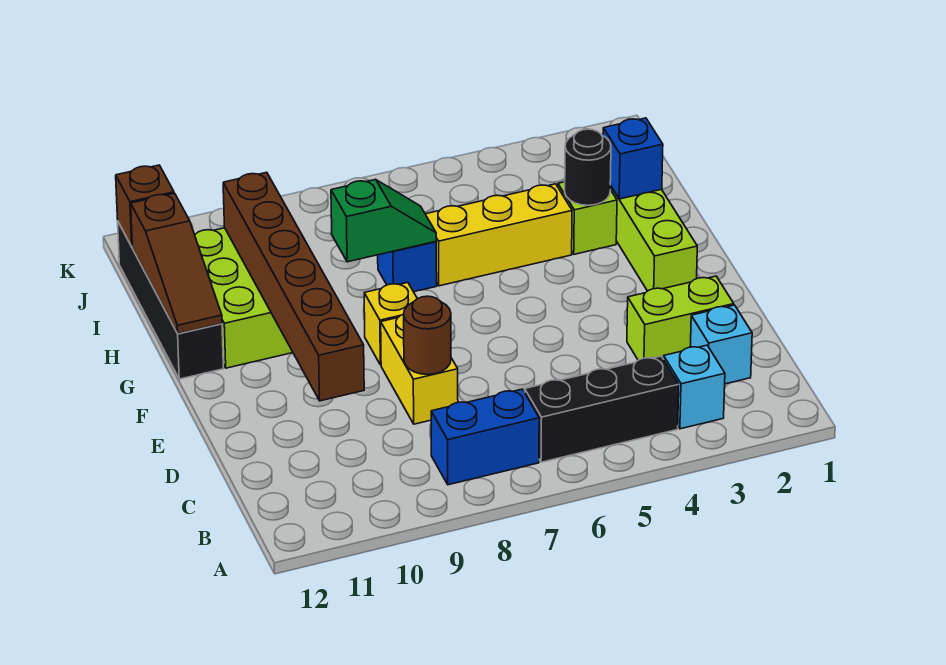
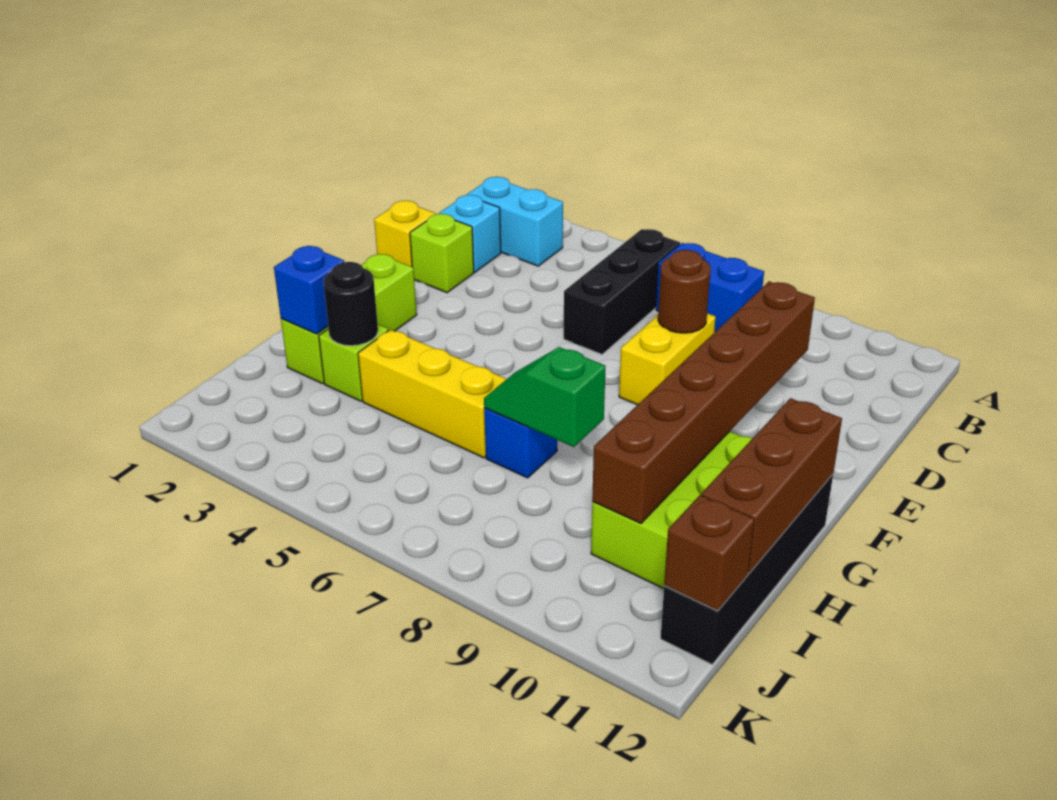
cyan 1x1 brick [664,345,725,429] -> cyan 1x2 brick [467,177,563,266]
black 1x3 brick [525,356,679,462] -> black 1x3 brick turned to [564,229,680,354]
lime 1x2 brick [627,276,734,360] -> lime 1x1 brick [410,214,474,293]
yellow 1x1 brick [364,282,417,365] -> yellow 1x1 brick moved to [374,201,436,267]
brown 1x3 slope [131,193,222,334] -> brown 1x3 brick [702,398,842,573]

